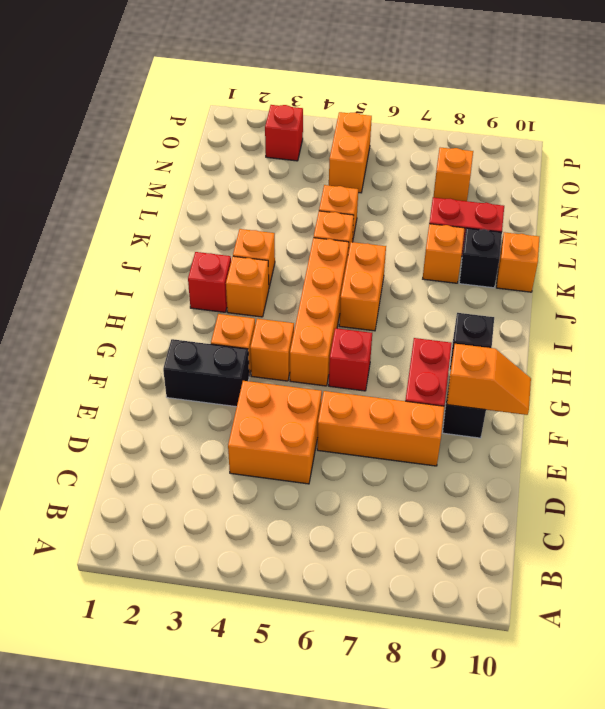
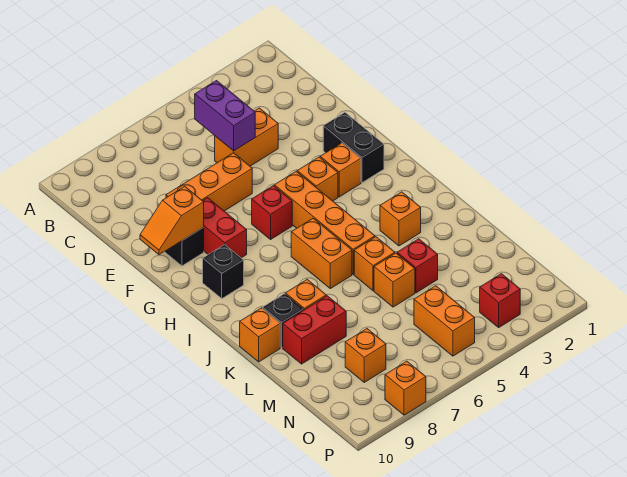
none -> purple 1x2 brick [195,81,255,151]
orange 2x2 brick [228,381,322,484] -> orange 1x2 brick [215,108,278,166]
black 1x2 brick [163,339,249,407] -> black 1x2 brick turned to [323,112,384,183]
red 1x1 brick [188,252,231,312] -> red 1x1 brick moved to [397,239,438,293]
orange 1x1 brick [226,256,269,317] -> orange 1x1 brick moved to [385,361,426,415]

